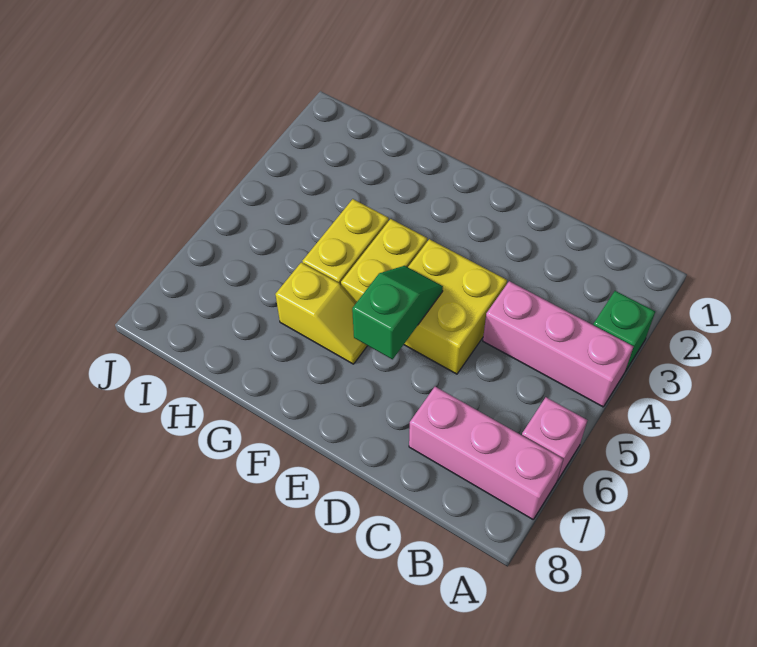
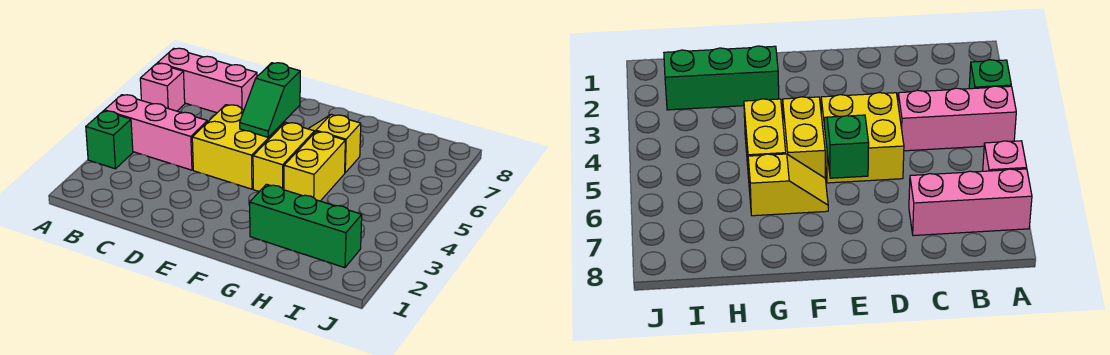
none -> green 1x3 brick [250,184,362,268]

